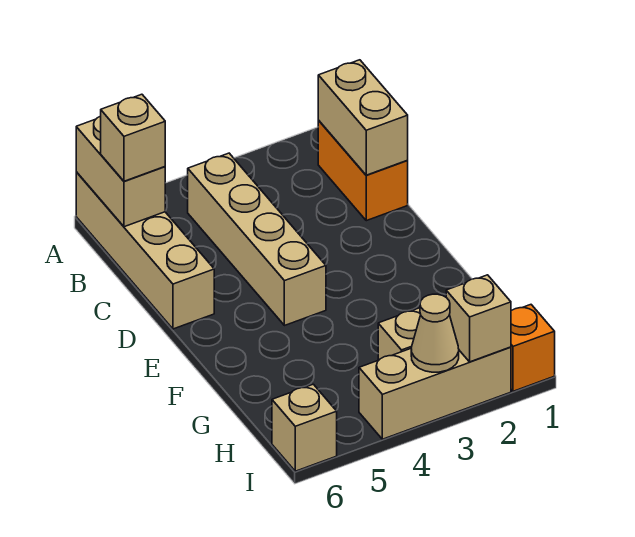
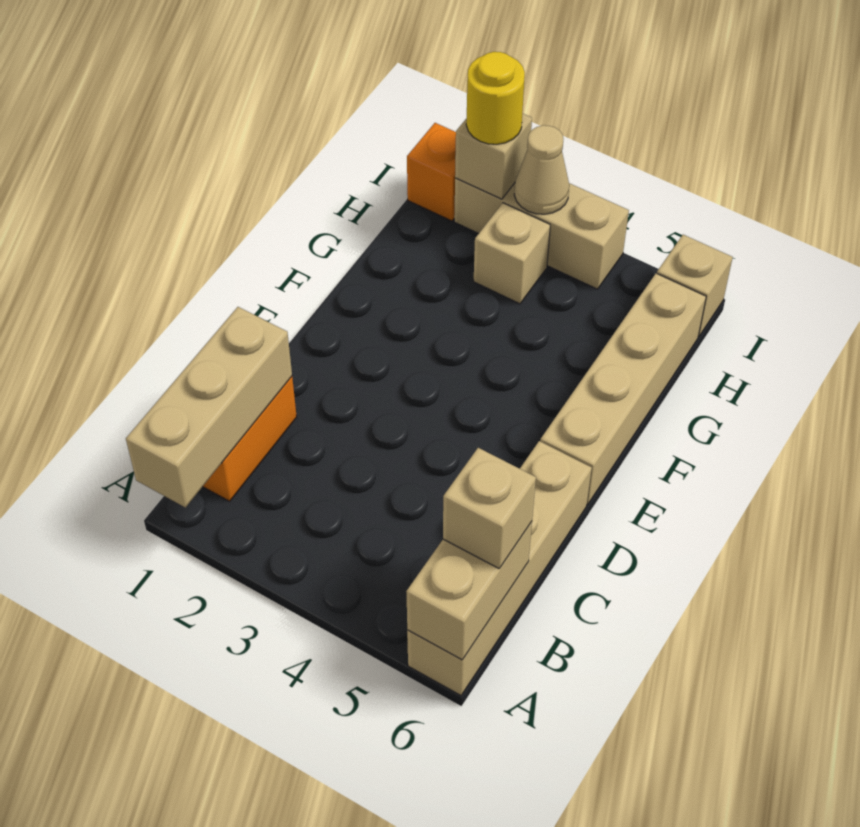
tan 1x2 brick [318,60,408,175] -> tan 1x3 brick [126,307,292,507]
tan 1x4 brick [188,153,326,326] -> tan 1x4 brick moved to [540,273,706,505]
none -> yellow 1x1 round brick [466,52,525,144]

